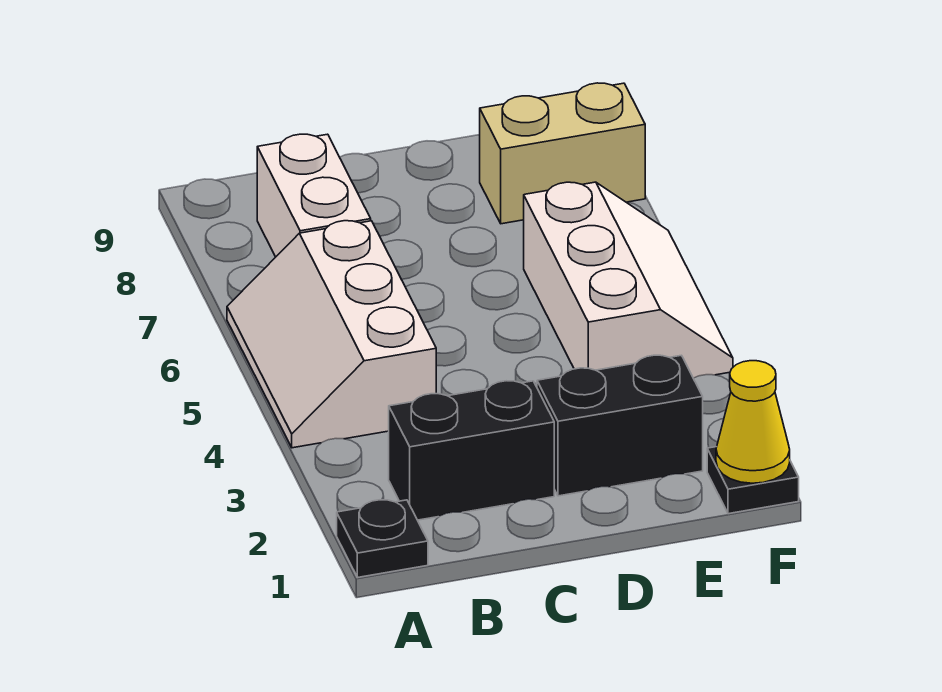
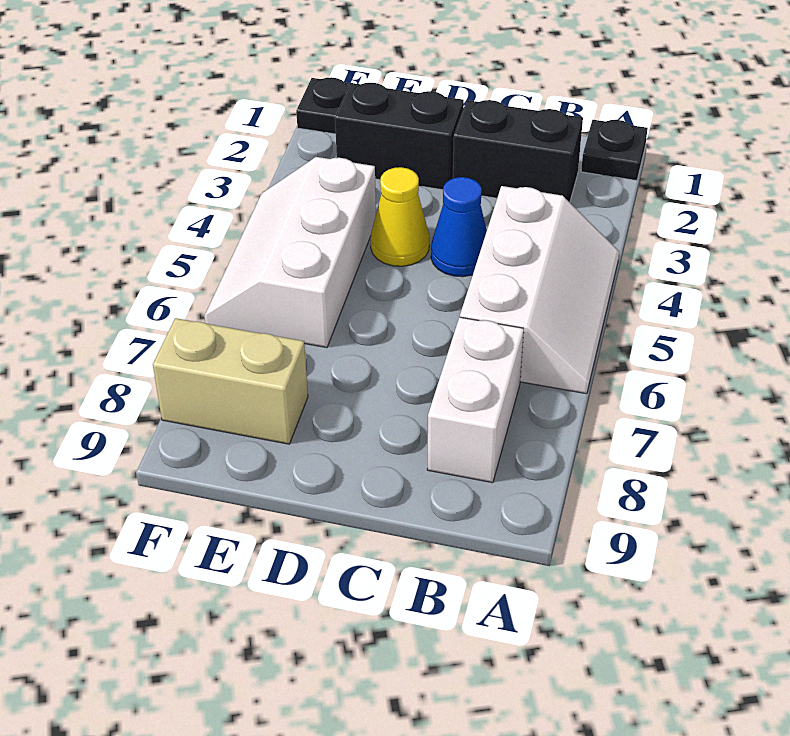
none -> blue 1x1 cone [431,177,487,277]
yellow 1x1 cone [716,361,790,483] -> yellow 1x1 cone moved to [370,167,429,266]

